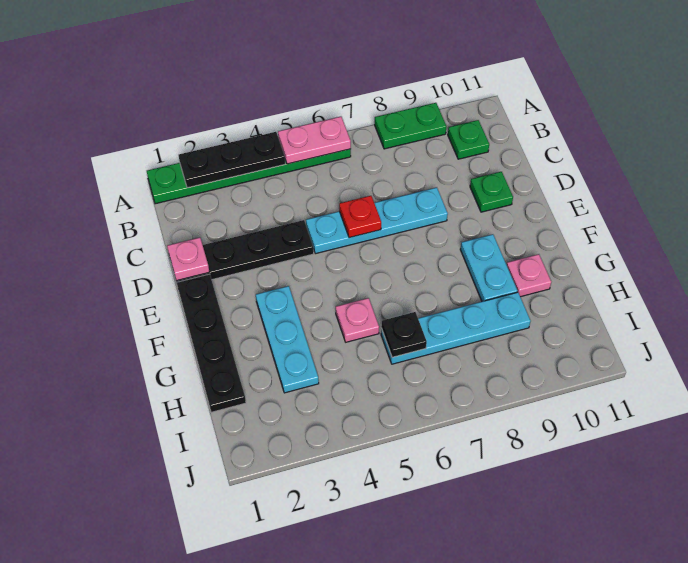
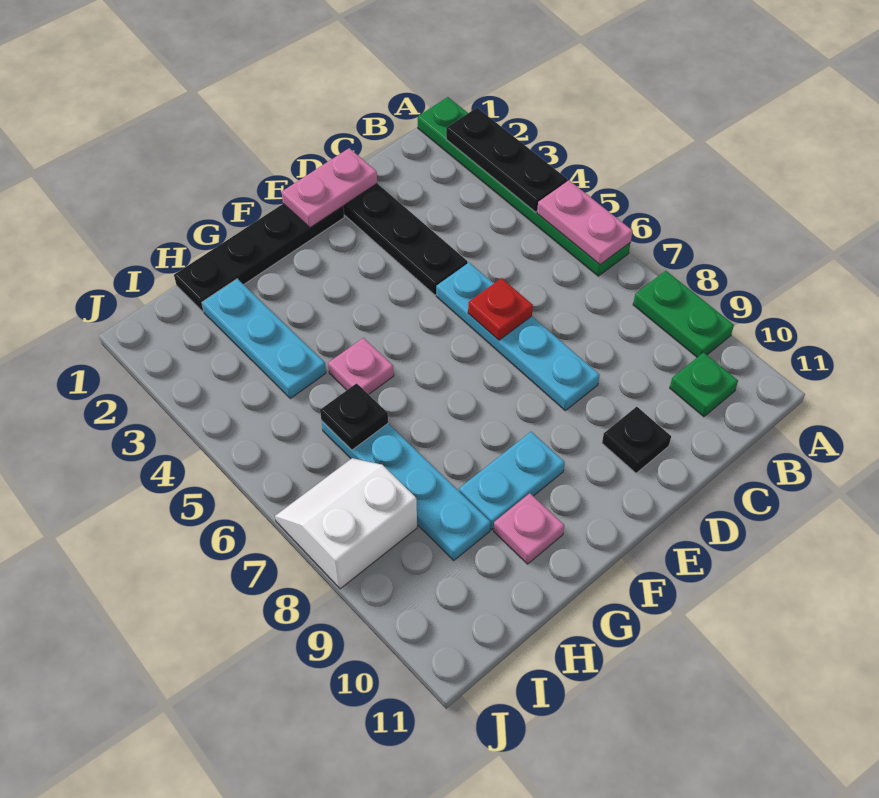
pink 1x1 plate [167,237,209,281] -> pink 1x2 plate [282,148,377,228]
green 1x1 plate [470,172,513,212] -> black 1x1 plate [602,407,671,473]
cyan 1x3 plate [256,286,319,393] -> cyan 1x3 plate turned to [202,279,326,398]
none -> white 2x2 slope [275,458,417,589]

